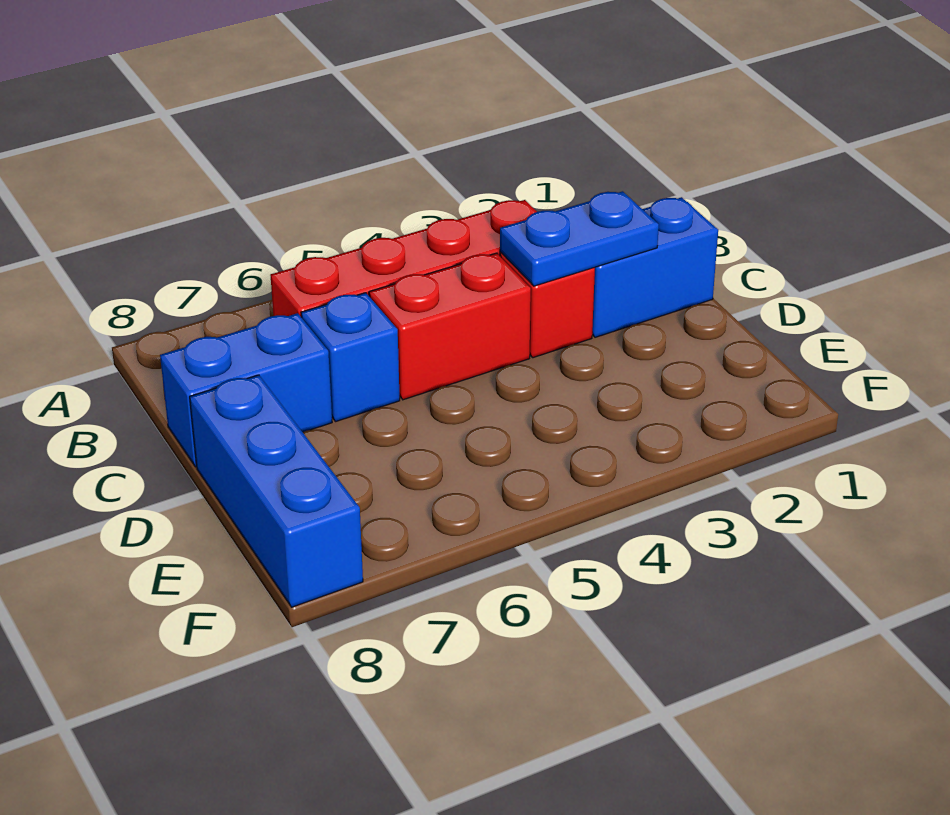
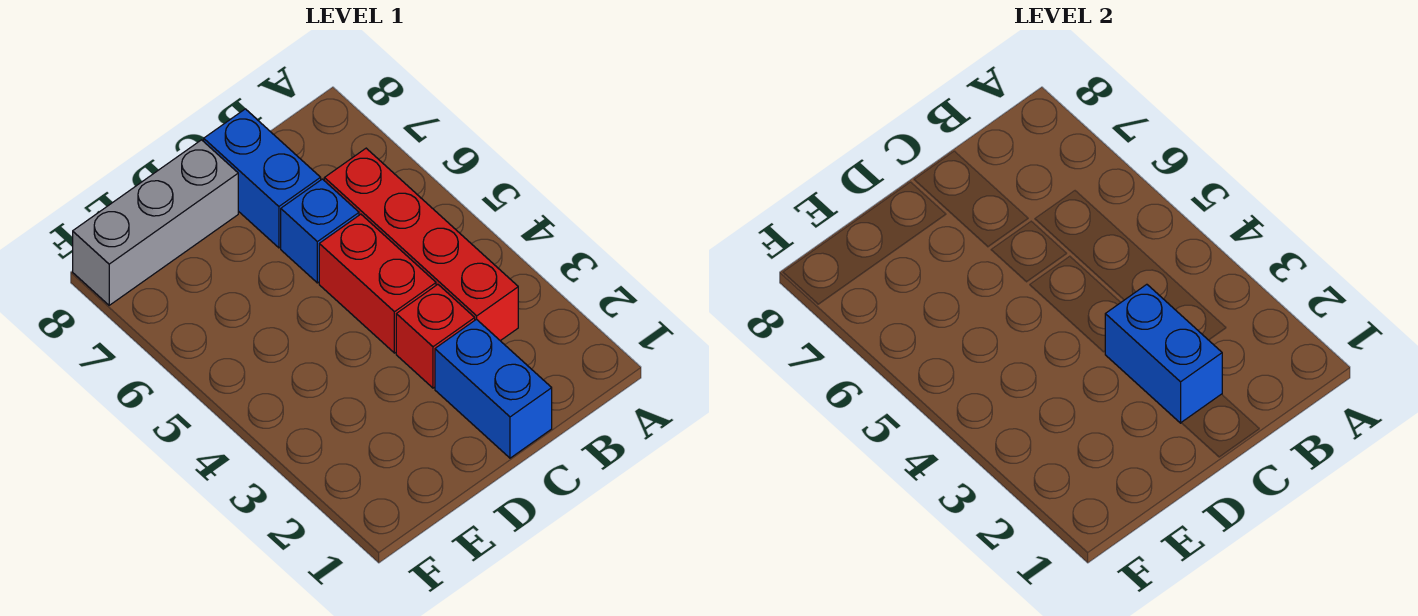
blue 1x2 plate [500,191,659,286] -> blue 1x2 brick [1105,284,1222,423]
blue 1x3 brick [190,375,363,607] -> grey 1x3 brick [73,140,238,305]

